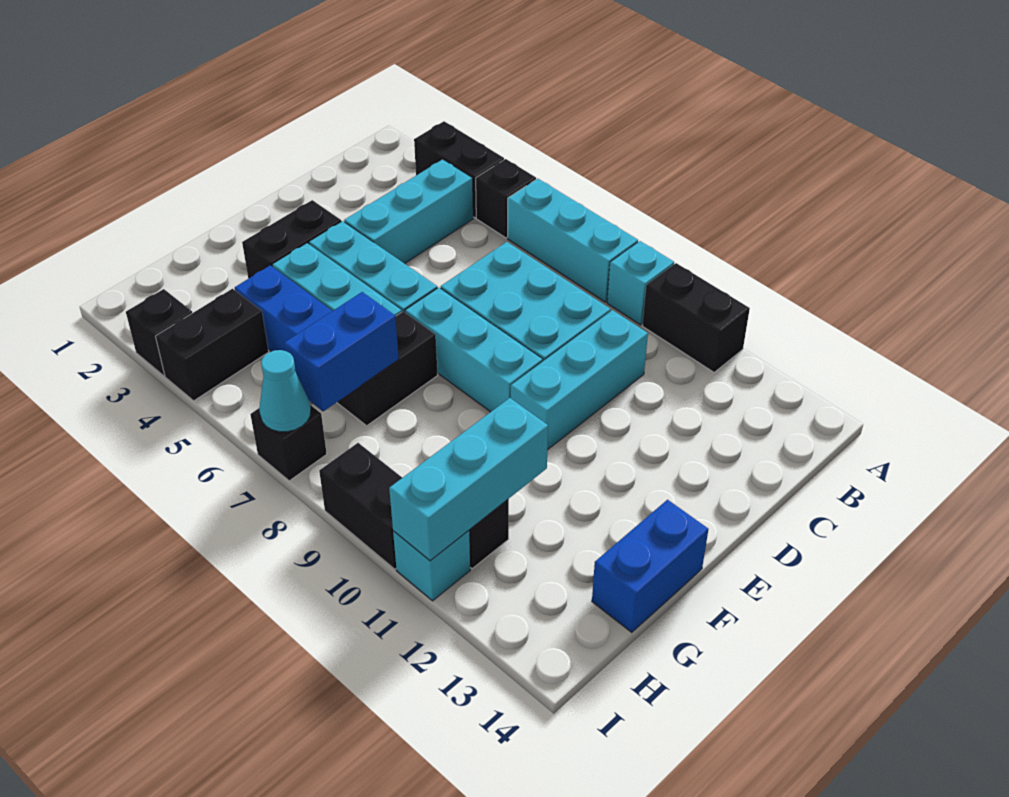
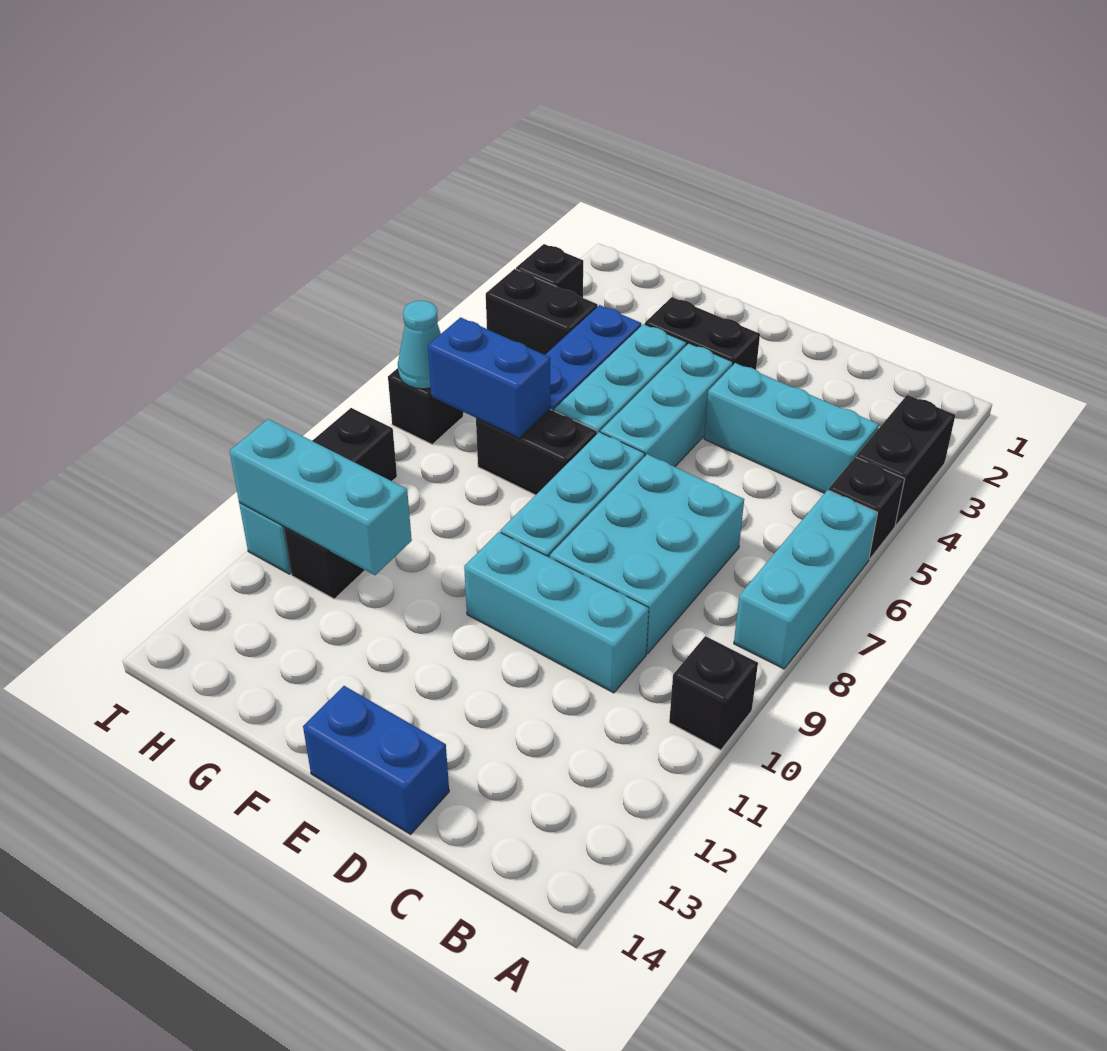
cyan 1x1 brick [607,241,674,325] -> none
black 1x2 brick [642,263,750,372] -> black 1x1 brick [669,636,758,750]
blue 1x2 brick [592,500,708,632] -> blue 1x2 brick moved to [303,686,449,834]

